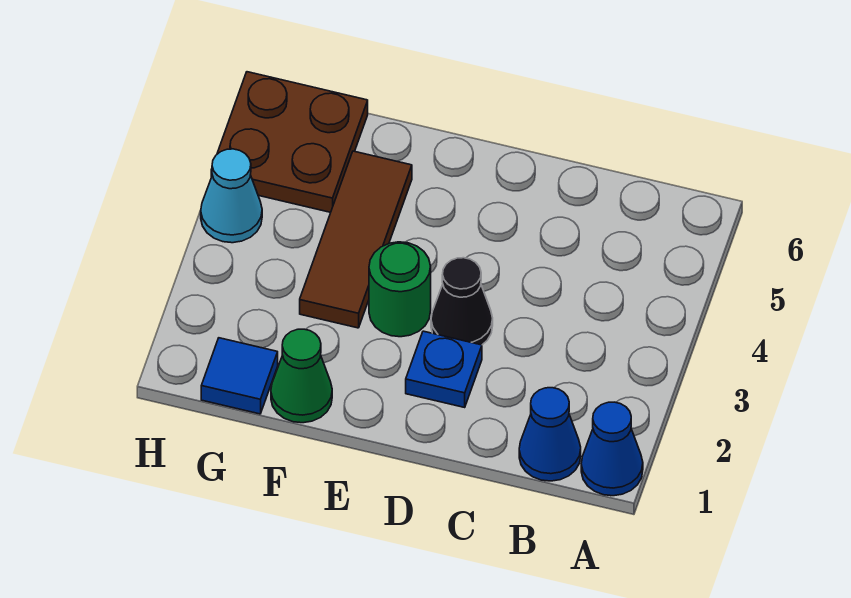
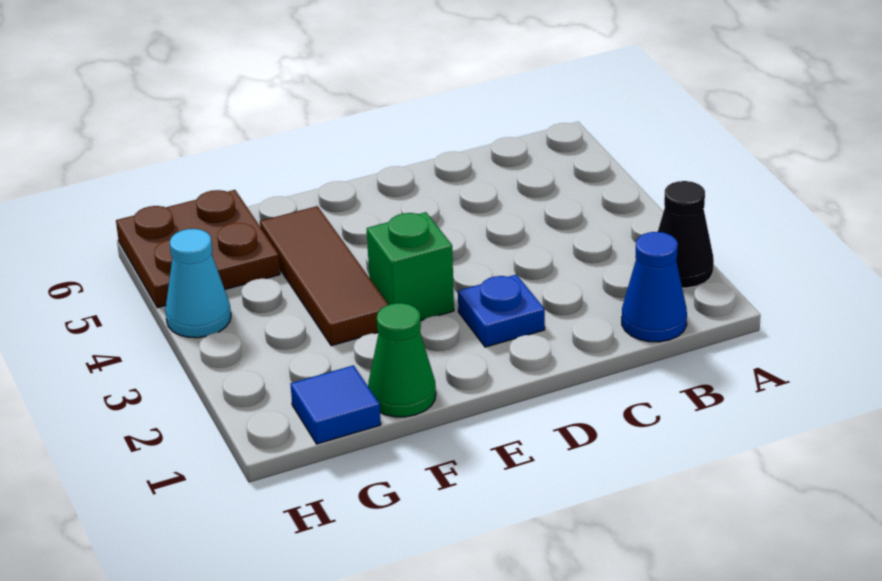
blue 1x1 cone [581,402,643,496] -> none
black 1x1 cone [431,258,493,345] -> black 1x1 cone moved to [658,181,714,288]
green 1x1 round brick [369,242,431,337] -> green 1x1 brick [367,212,454,321]

